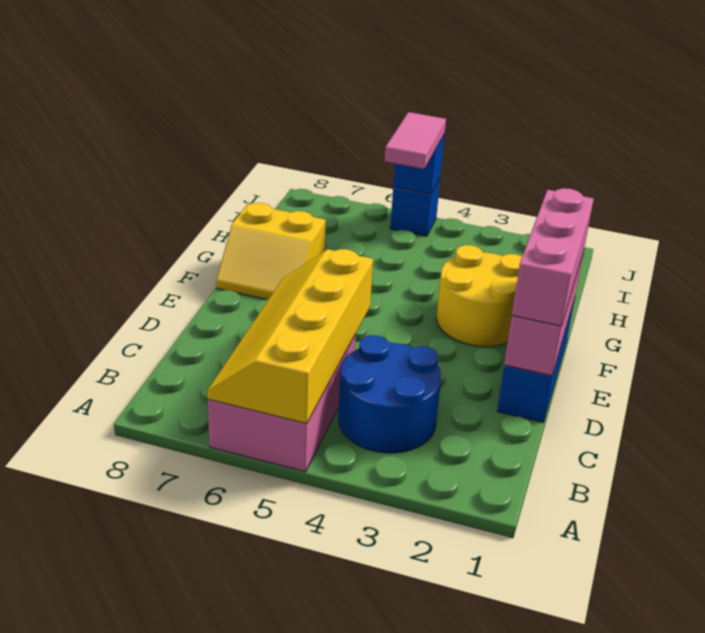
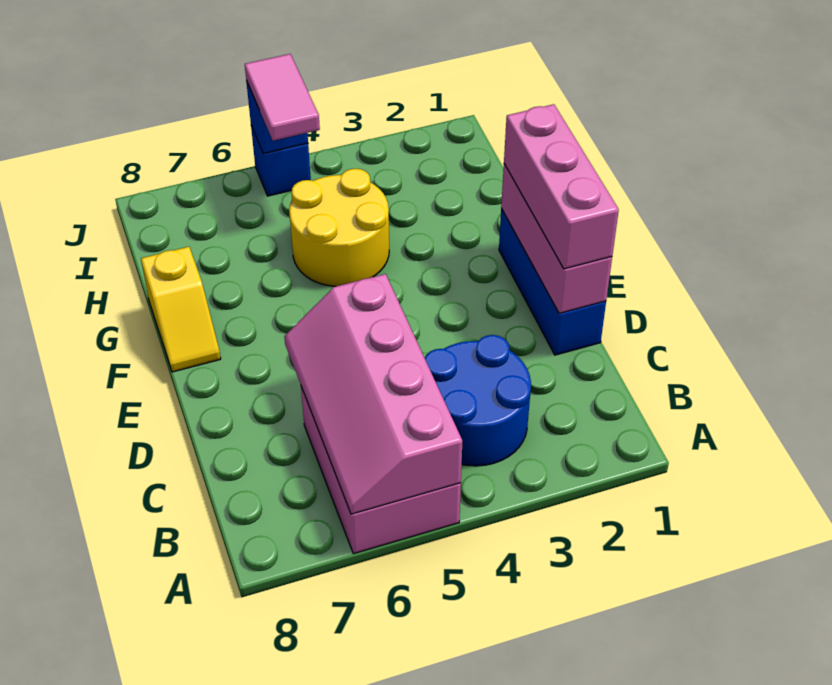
yellow 2x4 slope [207,249,373,424] -> pink 2x4 slope [284,274,462,514]
yellow 2x2 round brick [436,245,522,347] -> yellow 2x2 round brick moved to [289,169,389,286]
yellow 2x2 slope [216,203,326,300] -> yellow 1x2 slope [141,247,221,372]

